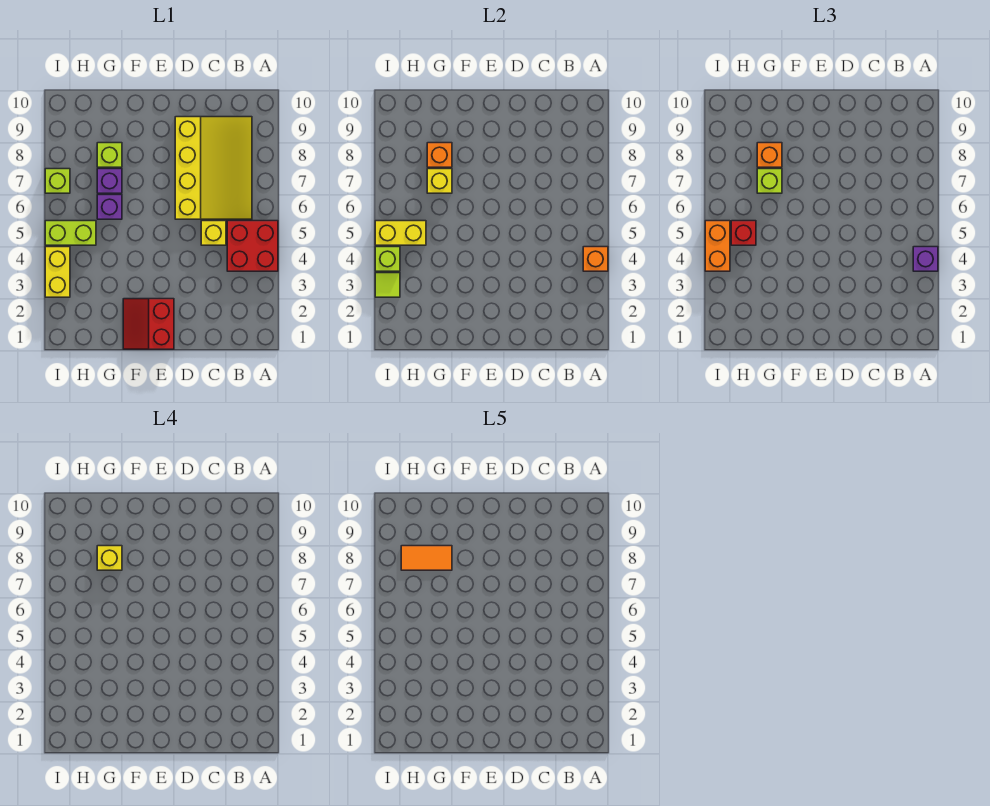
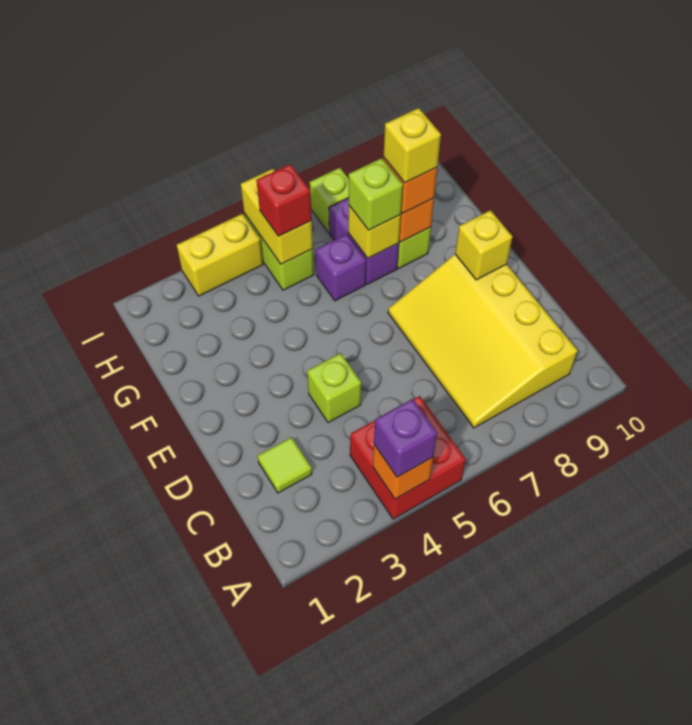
yellow 3x4 slope [175,117,252,219] -> yellow 3x4 slope turned to [388,254,578,428]
yellow 1x1 brick [201,221,226,245] -> yellow 1x1 brick moved to [455,210,513,280]
red 2x2 slope [123,299,174,349] -> none
purple 1x1 brick [97,169,122,193] -> purple 1x2 brick [329,198,399,284]
orange 1x2 tile [401,546,452,570] -> none
lime 1x1 tile [375,273,400,297] -> lime 1x1 tile moved to [258,437,312,493]
lime 1x1 brick [375,247,400,271] -> lime 1x1 brick moved to [307,353,361,423]
orange 1x2 brick [705,221,730,271] -> none

